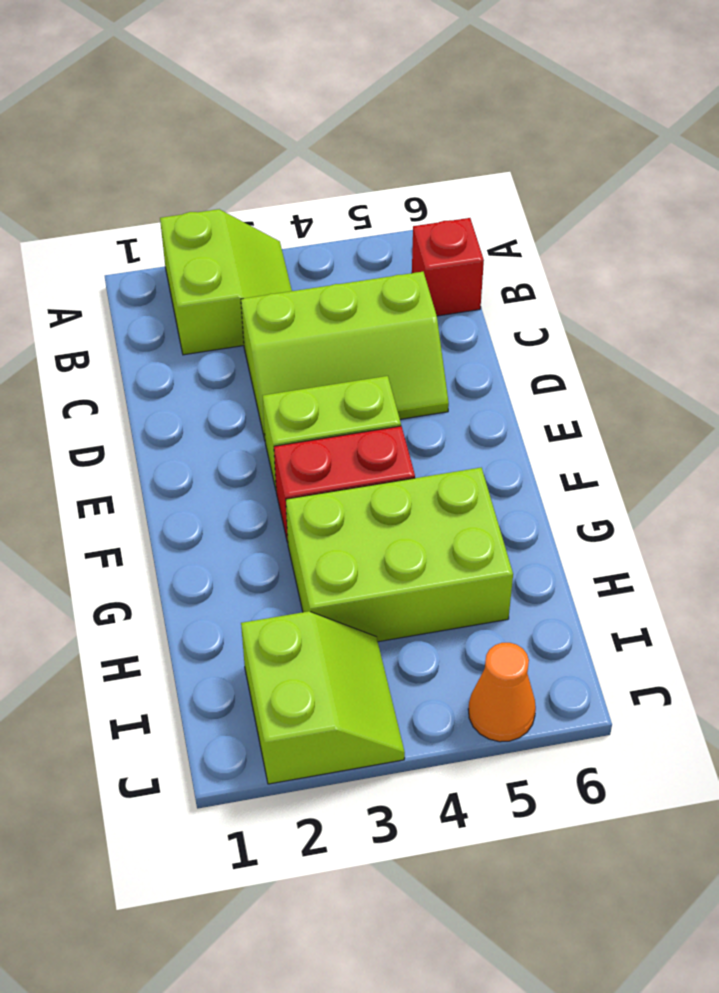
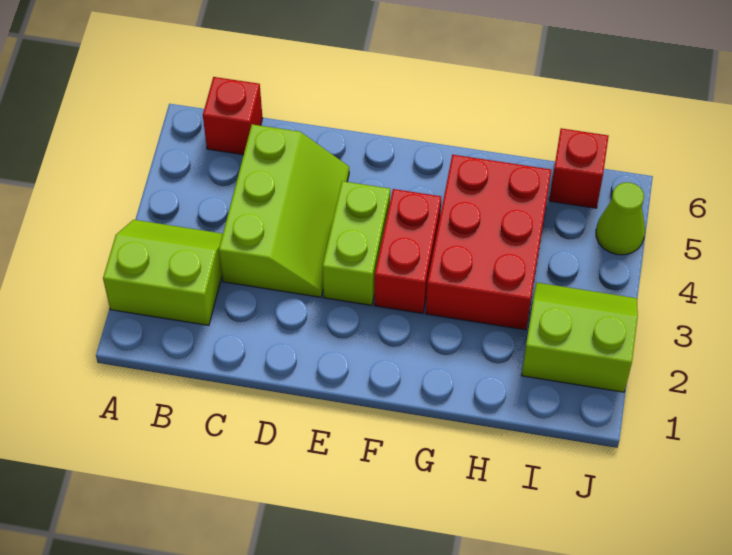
lime 2x3 brick [286,468,513,642] -> red 2x3 brick [426,155,551,330]
none -> red 1x1 brick [549,128,609,208]
orange 1x1 cone [468,643,536,742] -> lime 1x1 cone [596,182,645,255]

